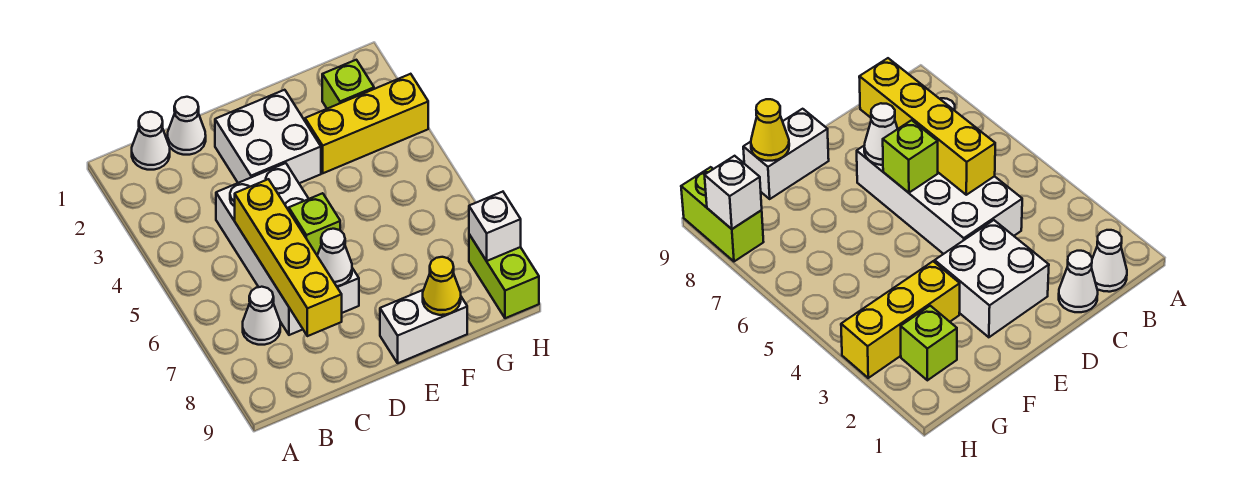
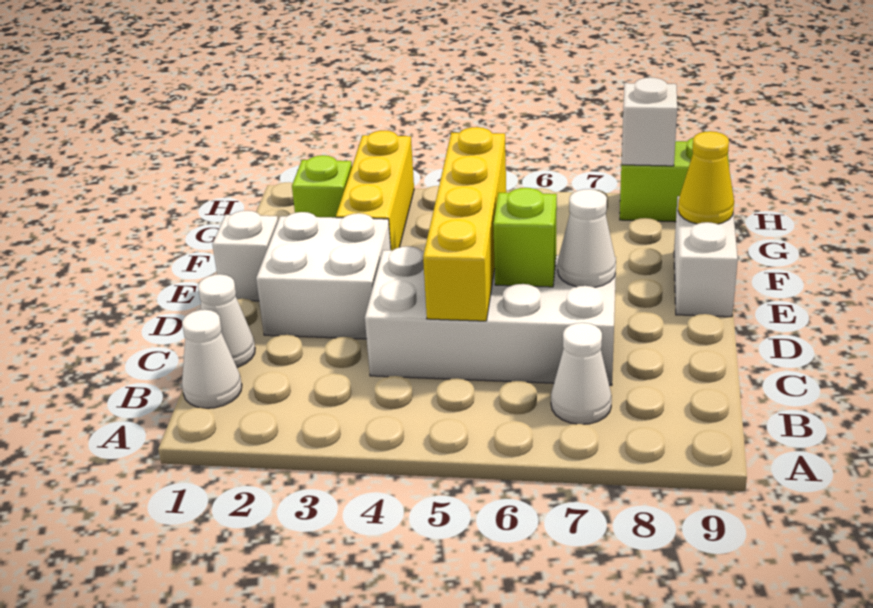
yellow 1x4 brick [235,179,342,336] -> yellow 1x4 brick turned to [423,127,506,321]
none -> white 1x1 brick [212,211,278,301]

